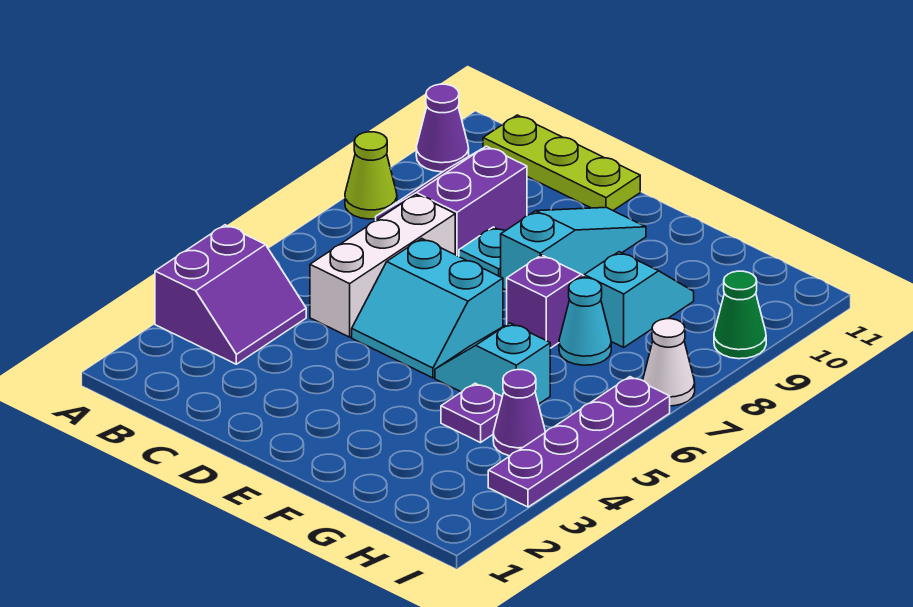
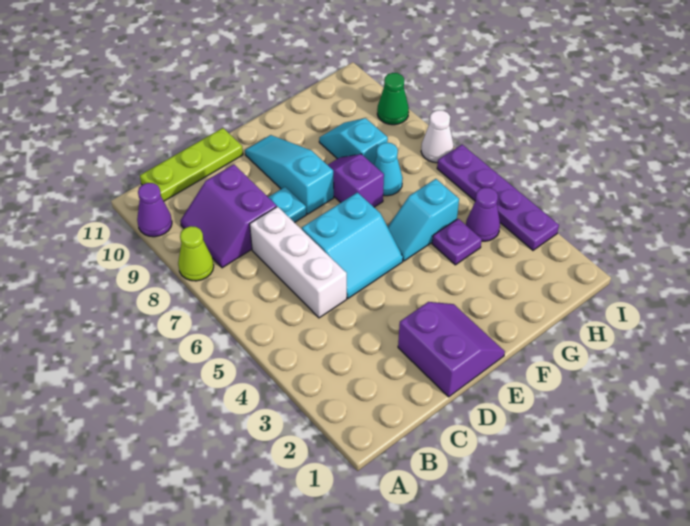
purple 2x2 slope [155,225,306,364] -> purple 2x2 slope moved to [398,302,505,397]

